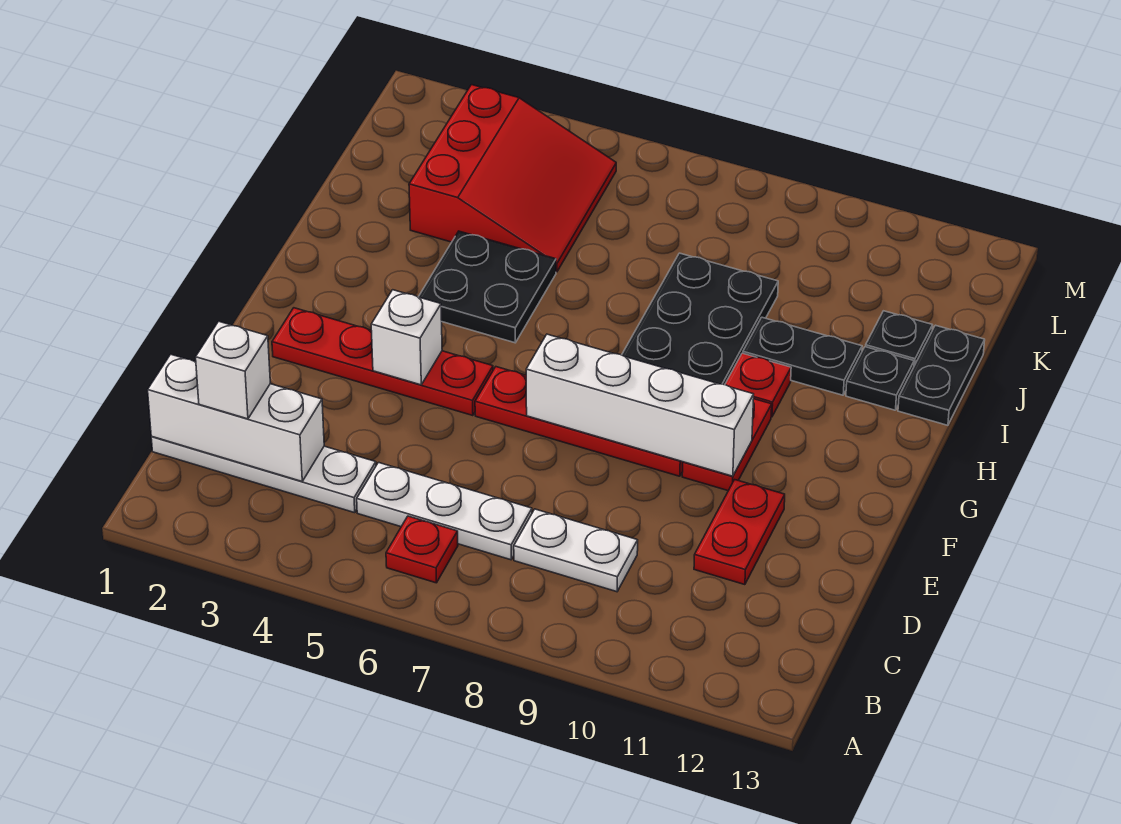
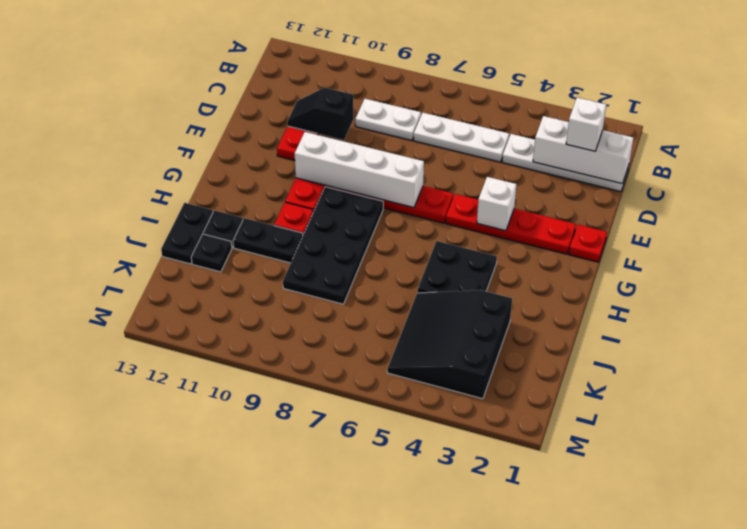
red 1x1 plate [386,516,458,583] -> red 1x1 plate moved to [569,225,607,262]
none -> black 1x2 slope [287,88,354,140]
red 3x3 slope [409,85,616,272] -> black 3x3 slope [387,290,512,399]

